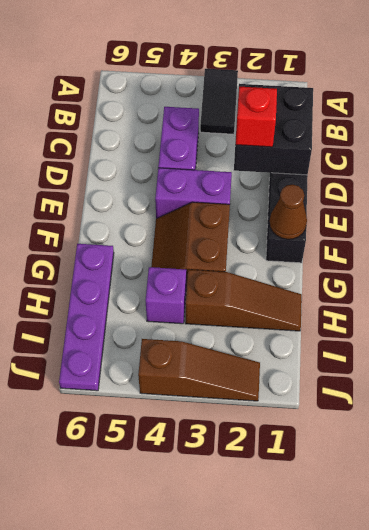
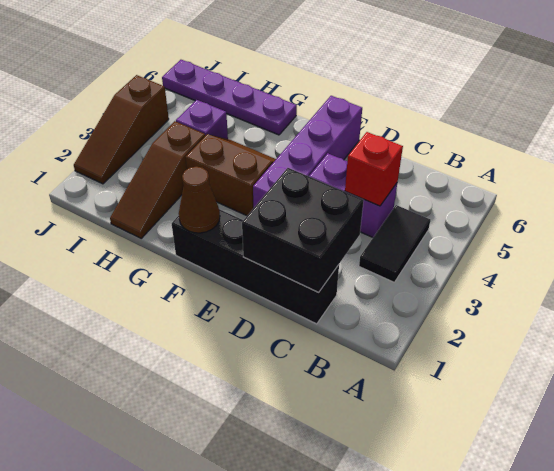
black 1x2 tile [200,69,238,134] -> black 1x2 tile turned to [359,205,430,282]
red 1x1 brick [235,87,277,147] -> red 1x1 brick moved to [345,132,403,206]
purple 1x2 brick [155,168,232,219] -> purple 1x4 brick [253,96,362,207]

